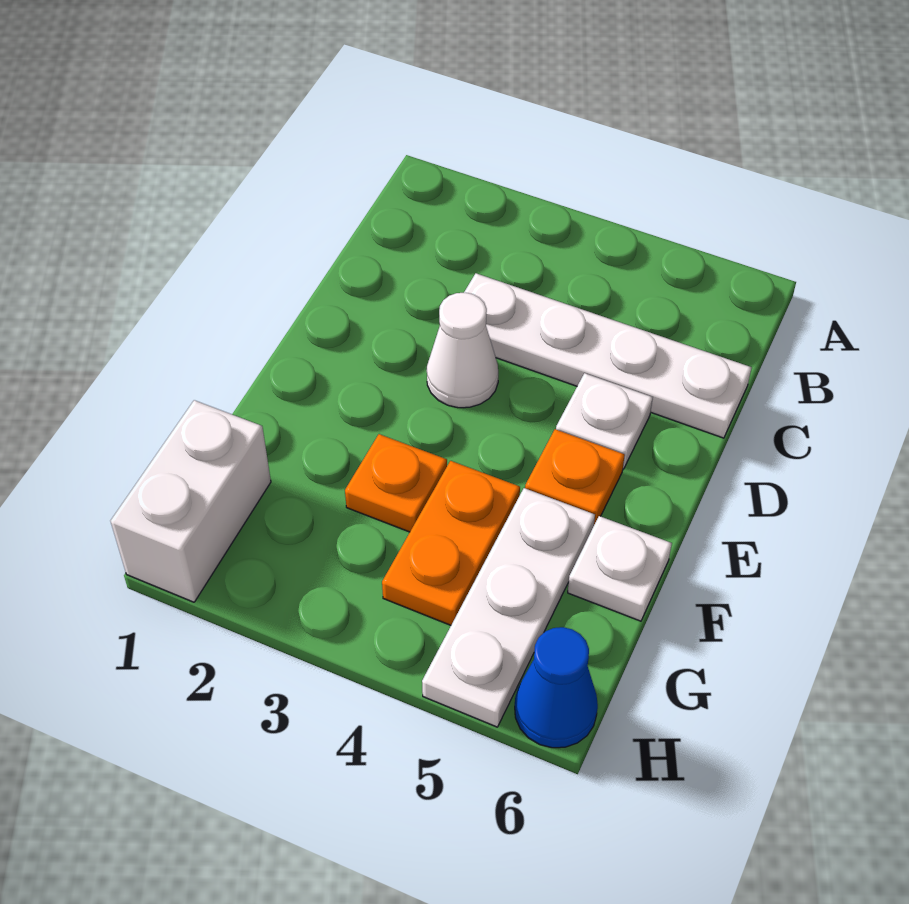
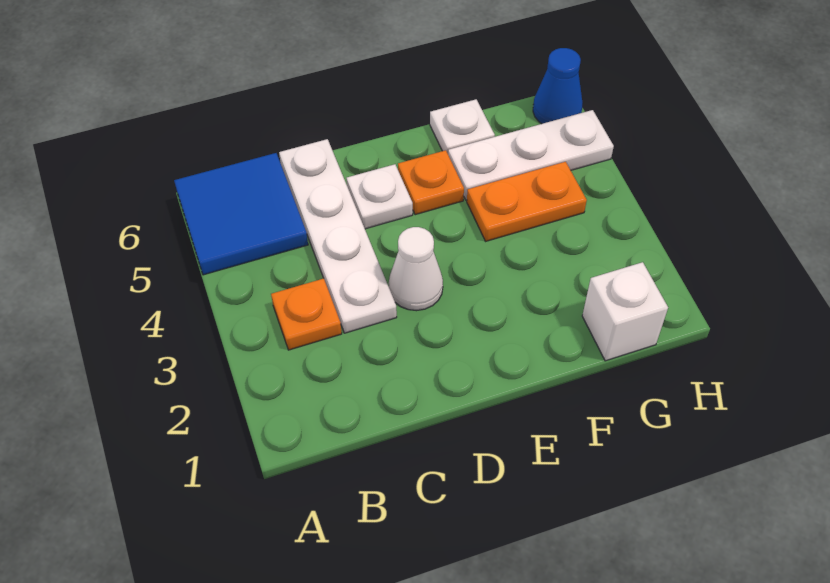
none -> blue 2x2 tile [174,153,308,275]
orange 1x1 plate [345,434,447,532] -> orange 1x1 plate moved to [271,279,342,350]
white 1x2 brick [110,400,271,602] -> white 1x1 brick [582,262,668,361]

